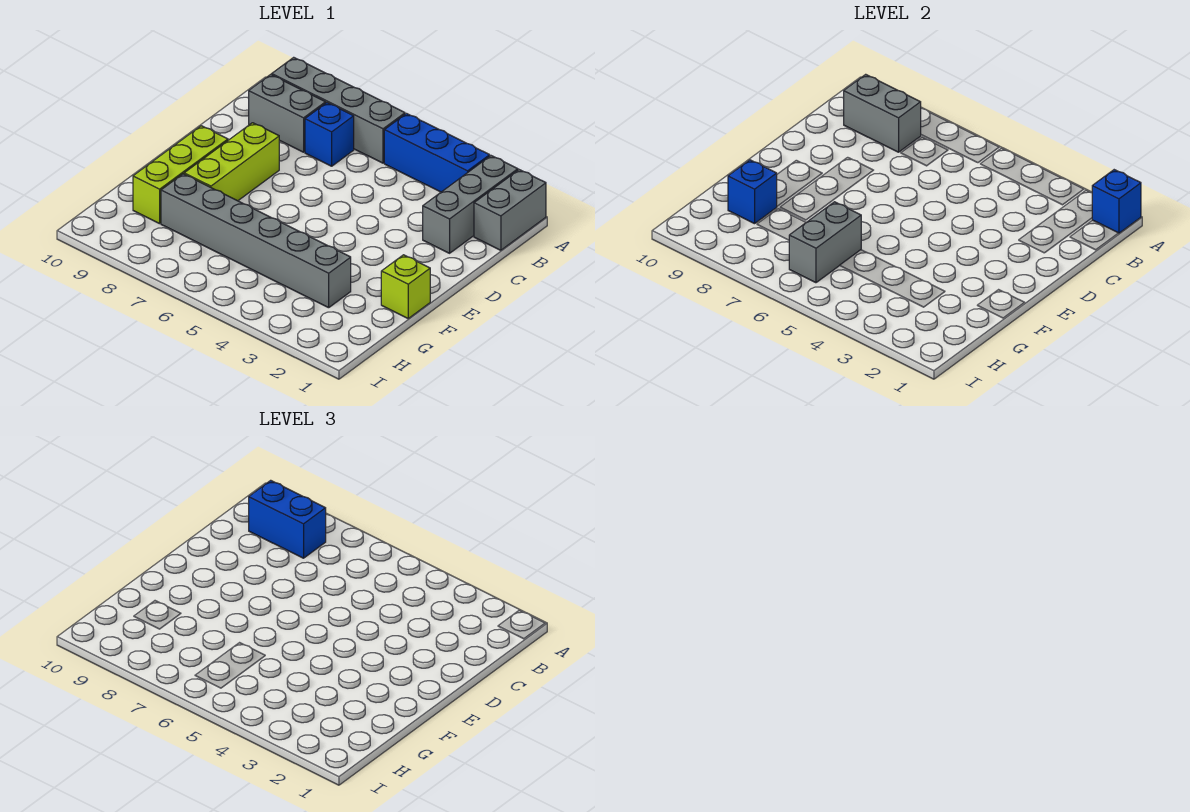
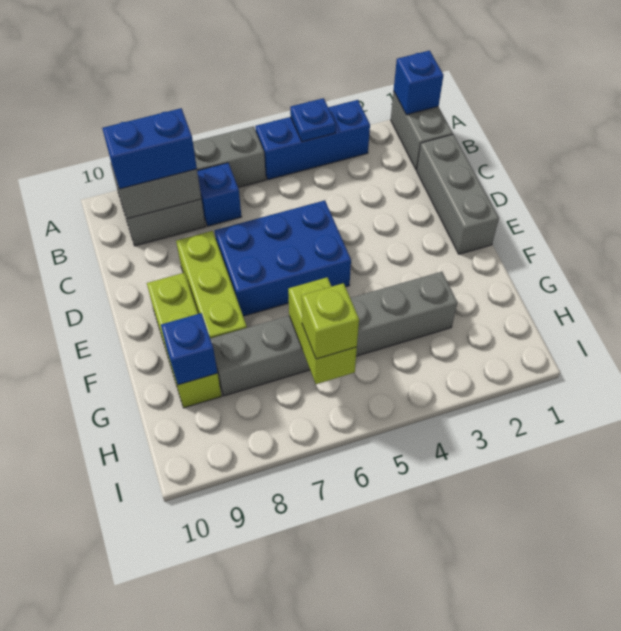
grey 1x3 brick [423,156,518,253] -> grey 1x3 brick moved to [417,134,499,254]
none -> blue 1x1 plate [290,98,336,142]
none -> blue 2x3 brick [215,200,351,316]
lime 1x1 brick [381,255,430,318] -> lime 1x1 brick moved to [302,283,359,359]
grey 1x2 brick [789,202,861,283] -> lime 1x2 brick [288,277,357,384]

